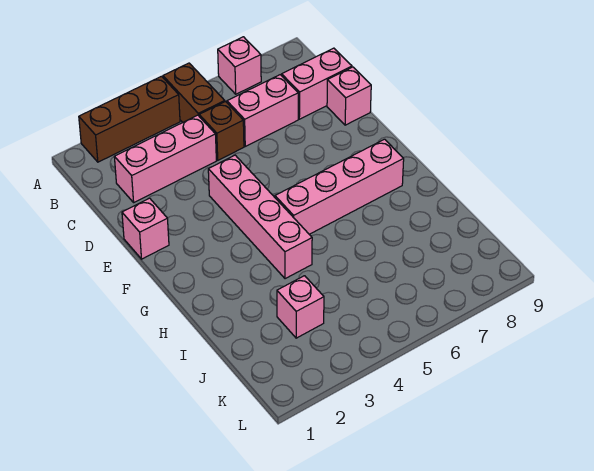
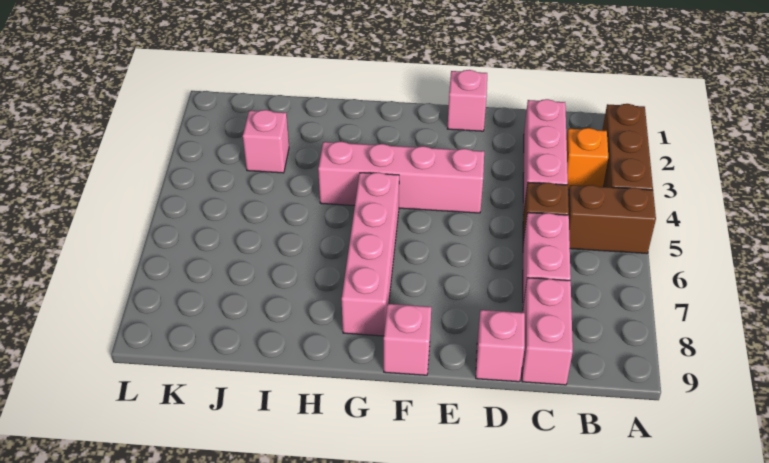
pink 1x1 brick [218,37,261,94] -> pink 1x1 brick moved to [384,304,431,375]
none -> orange 1x1 brick [566,128,608,190]

